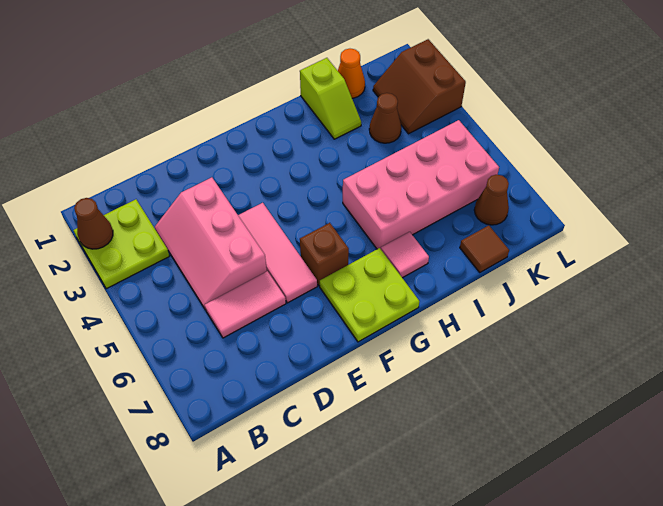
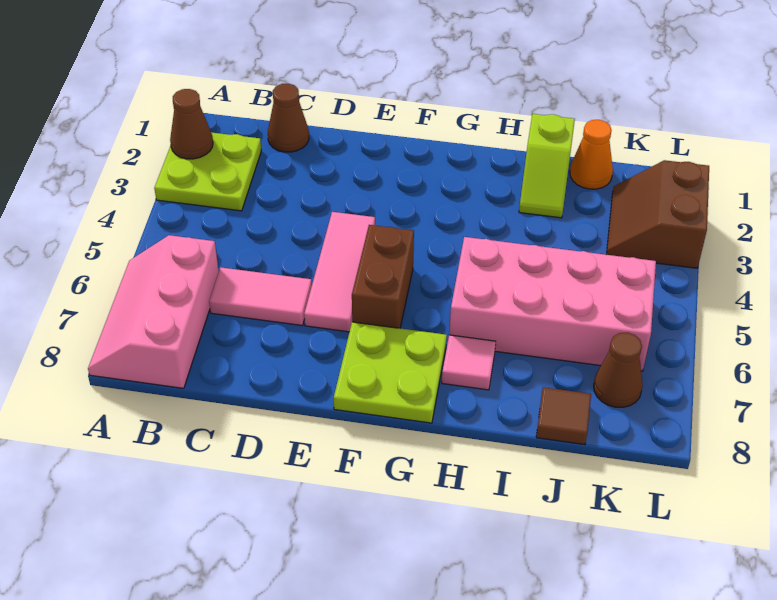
pink 2x3 slope [155,177,267,310] -> pink 2x3 slope moved to [88,235,219,388]
brown 1x1 brick [300,223,349,286] -> brown 1x2 brick [352,225,414,328]
brown 1x1 cone [369,93,401,143] -> brown 1x1 cone moved to [268,83,309,152]

